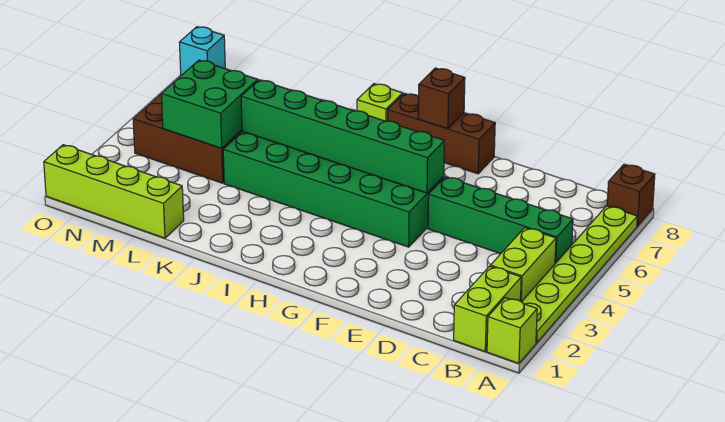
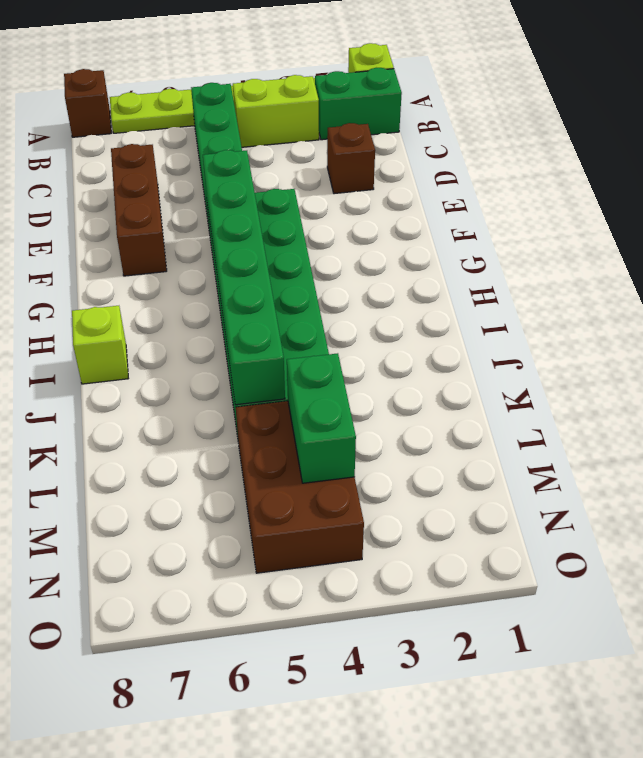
lime 1x2 brick [454,266,521,351] -> green 1x2 brick [315,68,402,140]
brown 1x3 brick [388,93,495,174] -> brown 1x3 brick moved to [111,144,167,276]
brown 1x1 brick [418,68,465,129] -> brown 1x1 brick moved to [327,123,375,194]
lime 1x4 brick [44,145,184,238] -> none
green 2x2 brick [161,60,258,148] -> green 1x2 brick [287,353,356,483]
cyan 1x1 brick [179,27,225,76] -> none

